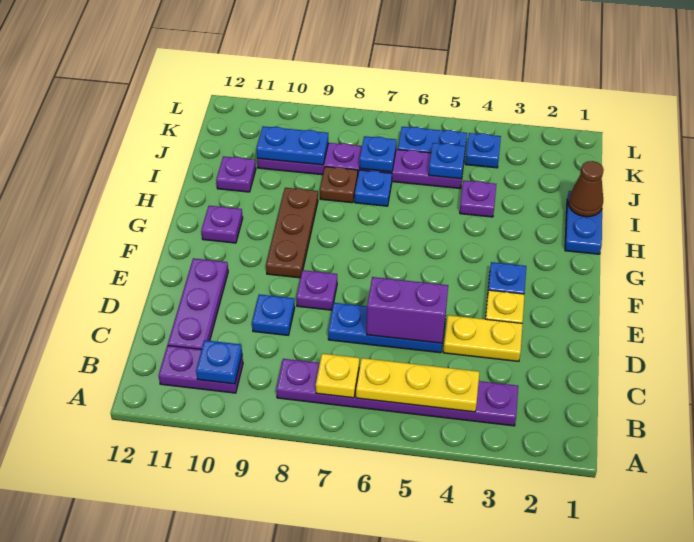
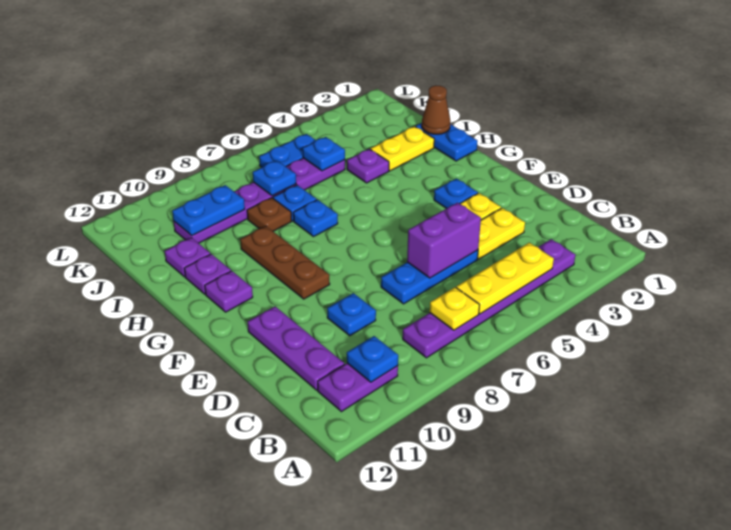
purple 1x1 plate [296,270,337,310] -> purple 1x1 plate moved to [184,254,231,294]
none -> yellow 1x2 plate [370,127,434,171]
blue 1x1 plate [465,133,501,168] -> blue 1x1 plate moved to [293,200,338,237]

